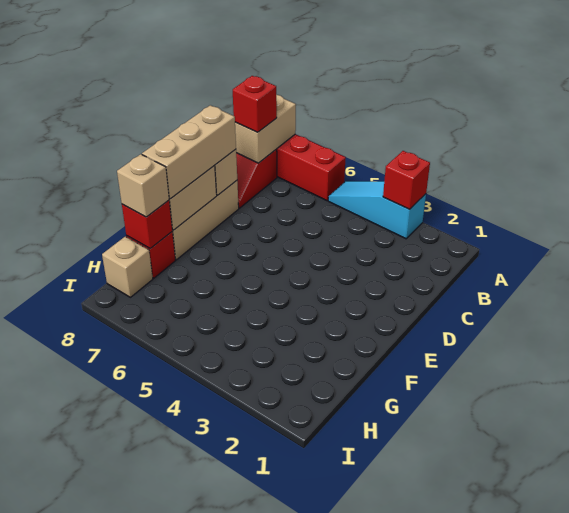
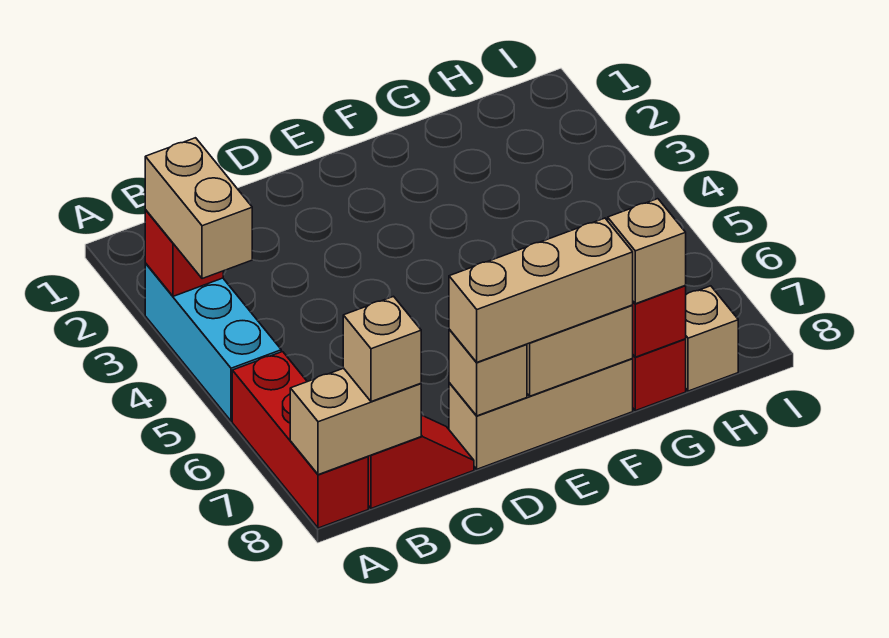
cyan 1x3 slope [328,181,426,239] -> cyan 1x3 brick [145,263,281,421]
none -> tan 1x2 brick [145,138,252,279]
red 1x1 brick [233,76,277,132] -> tan 1x1 brick [343,296,421,402]

